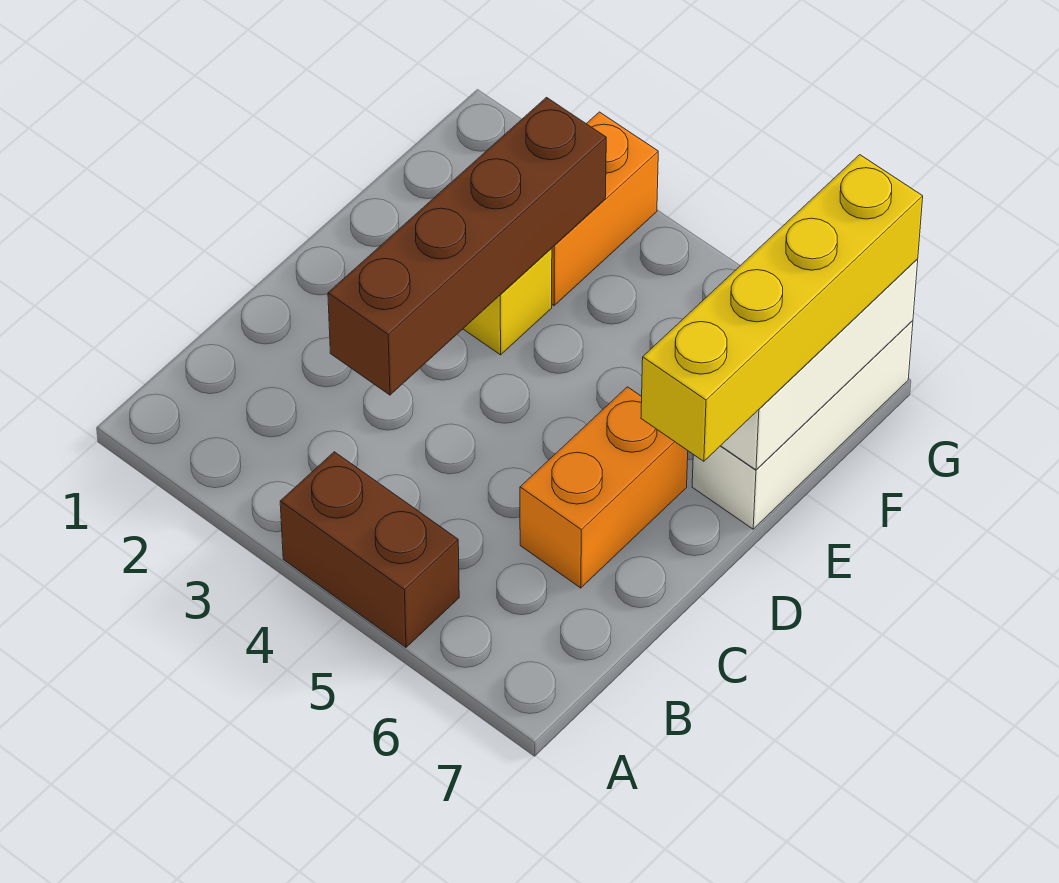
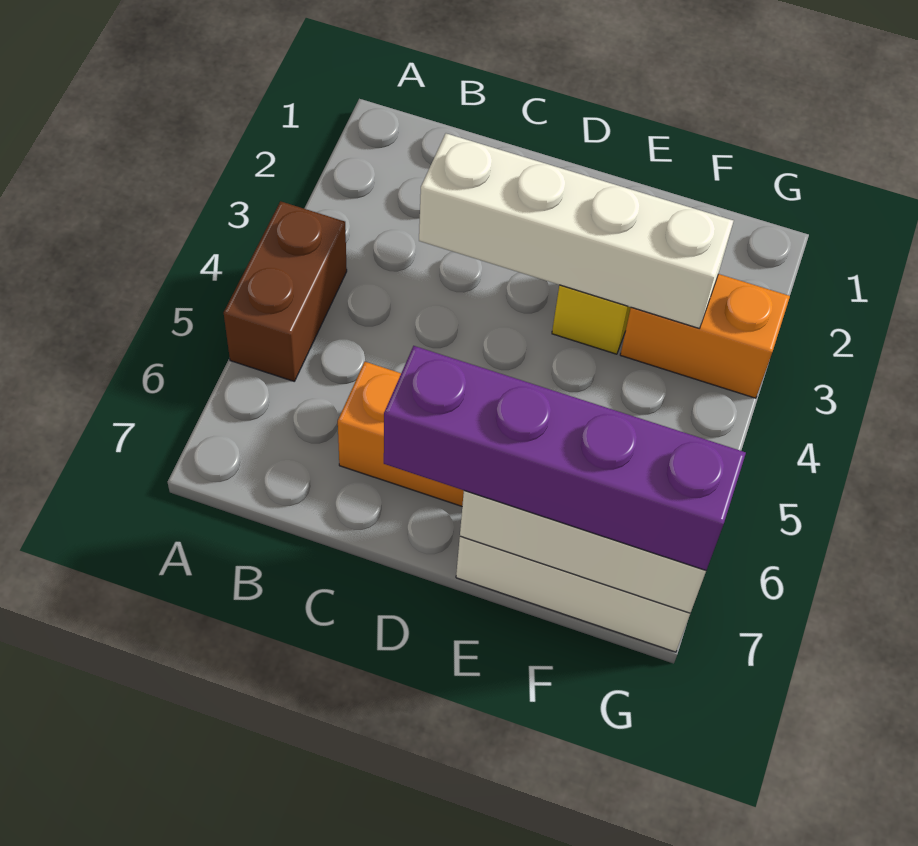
brown 1x4 brick [328,97,606,395] -> white 1x4 brick [419,133,733,328]
yellow 1x4 brick [641,155,923,461] -> purple 1x4 brick [384,346,746,570]

